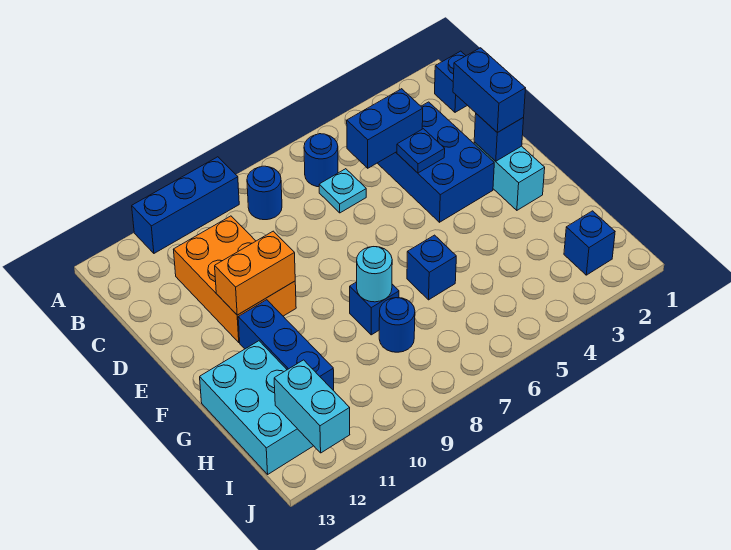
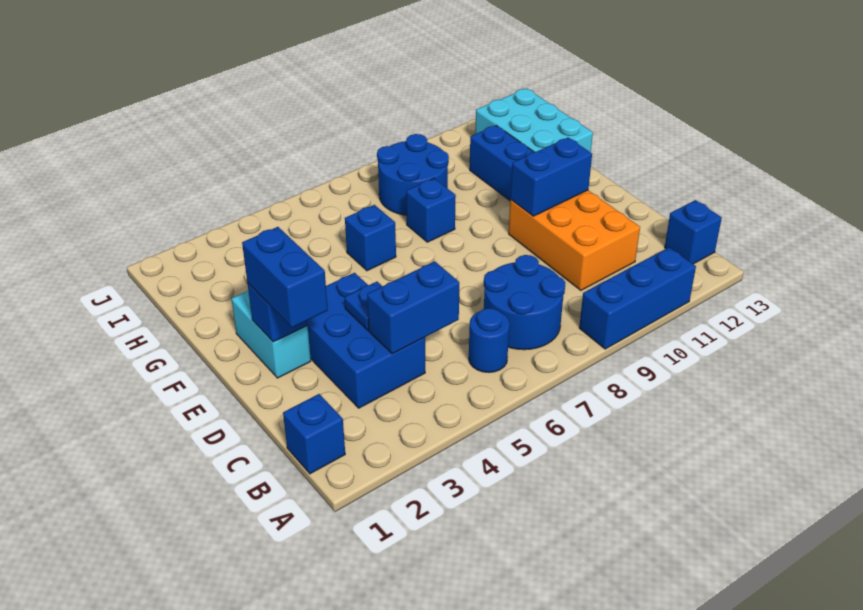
blue 1x1 round brick [247,166,282,220] -> blue 2x2 round brick [484,255,565,350]
cyan 1x1 plate [319,169,366,213] -> none
orange 1x2 brick [215,231,295,315] -> blue 1x2 brick [510,138,592,216]
cyan 1x1 round brick [357,247,392,302] -> none
blue 1x1 round brick [379,298,415,352] -> blue 2x2 round brick [377,134,449,215]
blue 1x1 brick [564,211,615,275] -> blue 1x1 brick moved to [665,200,722,264]
cyan 1x2 brick [274,360,350,453] -> none

